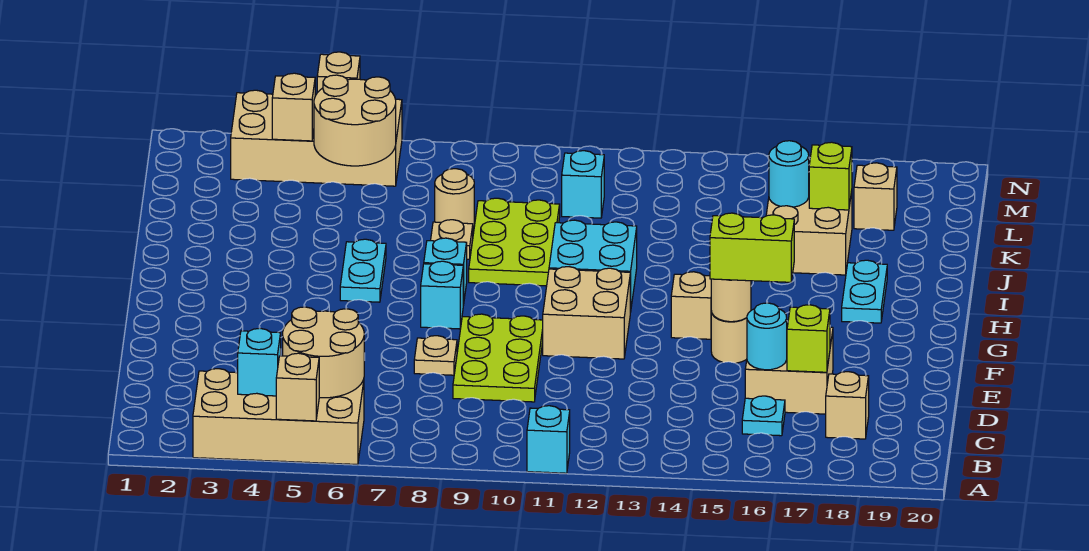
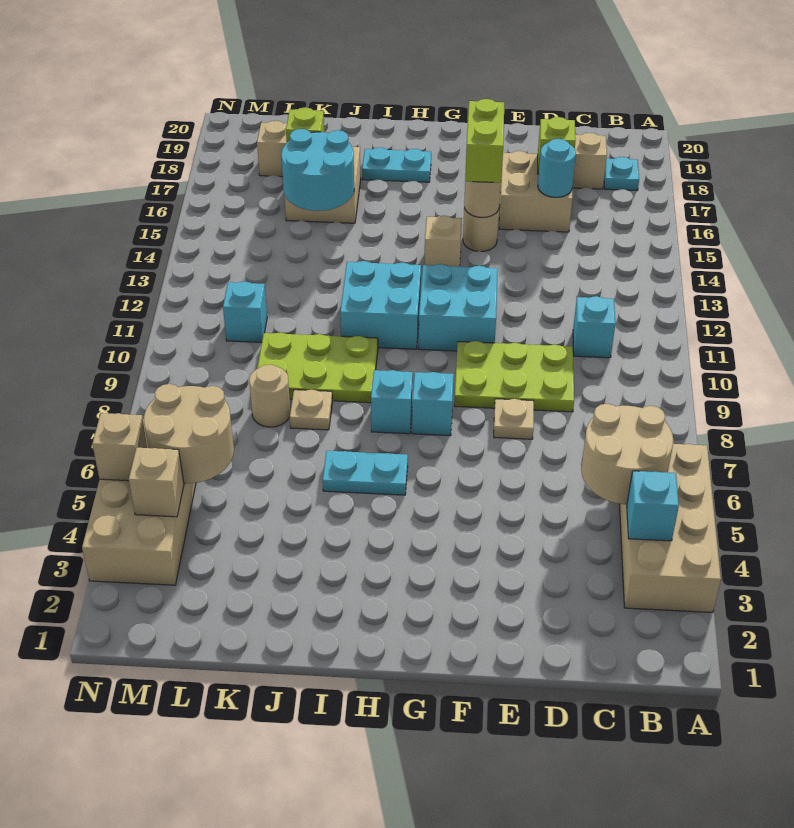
tan 1x1 brick [276,353,319,421] -> none
cyan 1x1 brick [527,406,570,473] -> cyan 1x1 brick moved to [573,296,615,358]
cyan 1x1 plate [742,396,785,436] -> cyan 1x1 plate moved to [604,157,639,191]
tan 2x2 brick [543,267,630,359] -> cyan 2x2 brick [419,264,498,351]
cyan 1x1 round brick [769,141,809,207] -> cyan 2x2 round brick [281,129,354,211]

